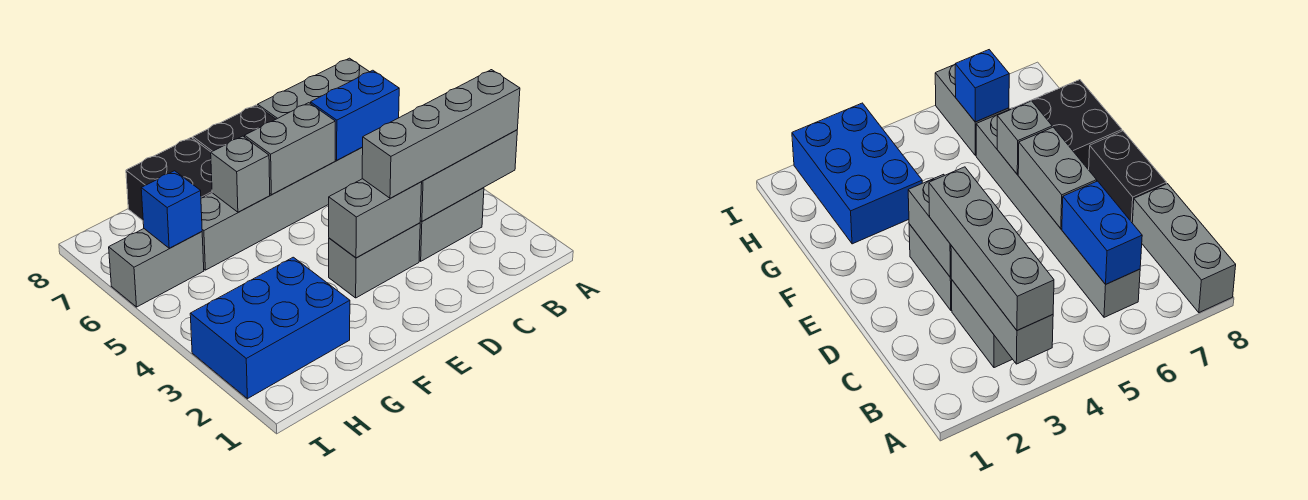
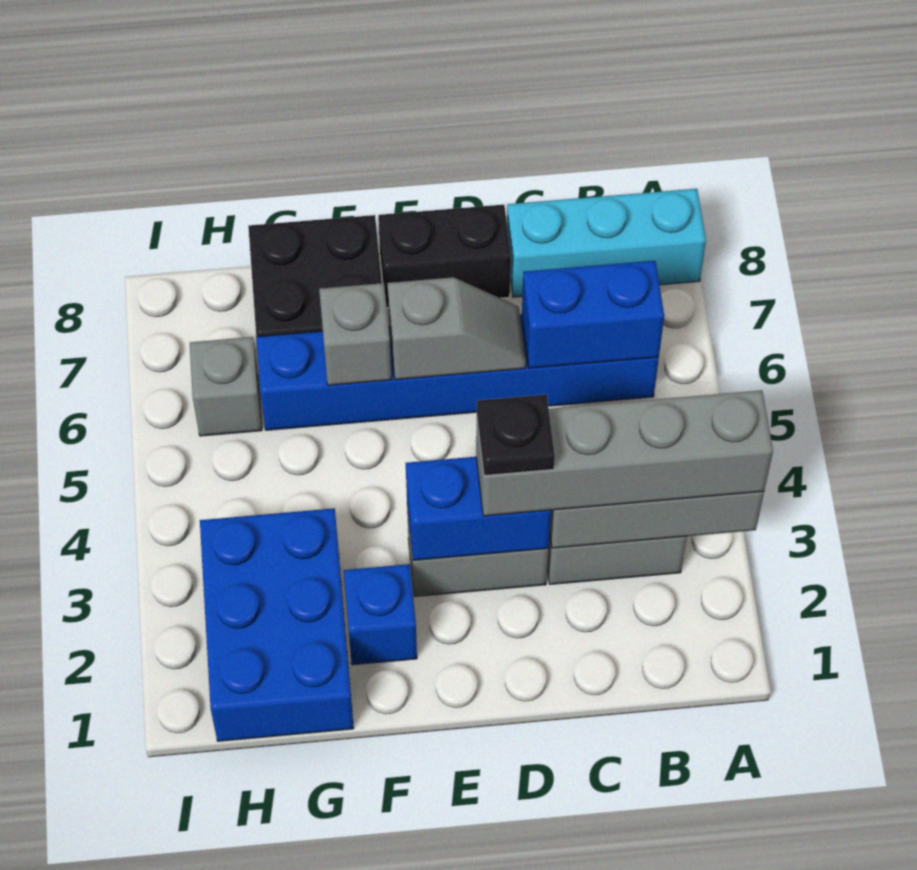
grey 1x3 brick [258,58,369,119] -> cyan 1x3 brick [507,189,706,297]
grey 1x6 brick [201,147,363,270] -> blue 1x6 brick [256,314,659,430]
grey 1x2 brick [329,179,422,258] -> blue 1x2 brick [406,457,551,560]
none -> black 1x1 plate [477,395,555,476]
grey 1x2 brick [245,103,335,195] -> grey 1x2 slope [387,277,526,380]
blue 2x3 brick [190,257,350,399] -> blue 2x3 brick turned to [200,508,354,741]
grey 1x2 brick [109,229,204,307] -> grey 1x1 brick [190,337,262,436]
blue 1x1 brick [141,171,202,248] -> blue 1x1 brick moved to [343,564,417,665]

